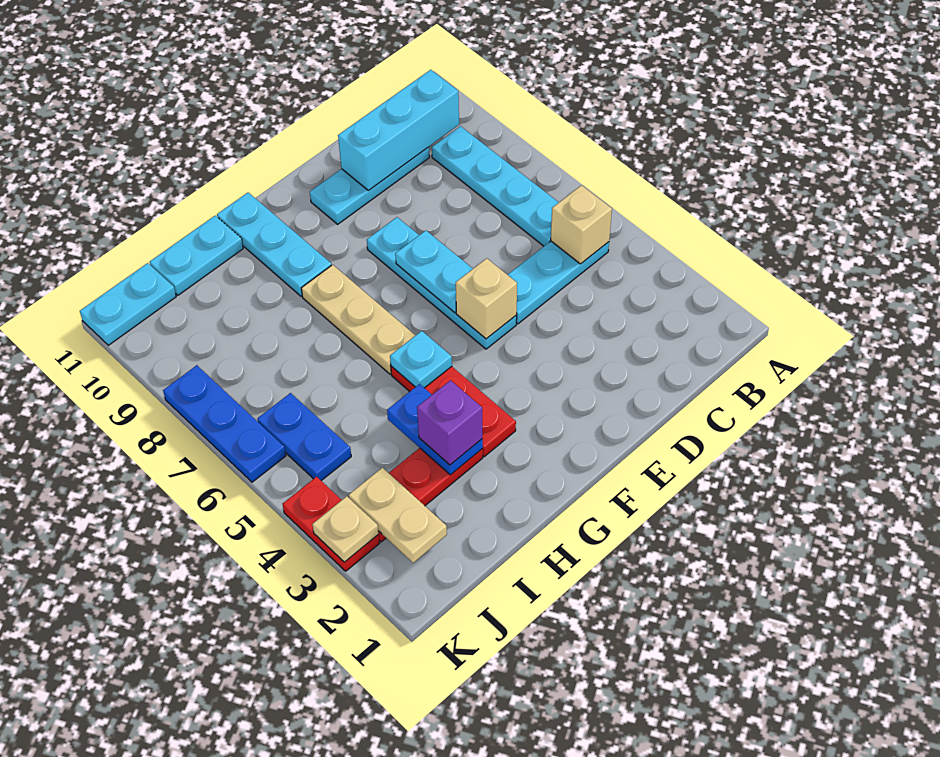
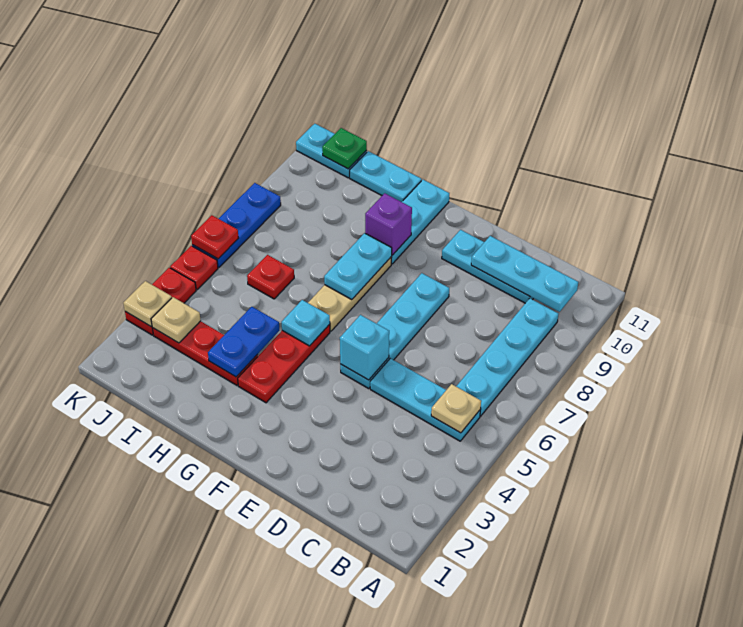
tan 1x1 brick [551,185,612,264] -> tan 1x1 plate [431,384,481,433]
cyan 1x3 brick [338,70,459,191] -> cyan 1x3 plate [471,236,578,312]
tan 1x1 brick [456,258,517,339] -> cyan 1x1 brick [340,315,389,380]
cyan 1x2 plate [395,231,473,313] -> cyan 1x2 plate moved to [324,233,392,300]
purple 1x1 brick [417,380,482,465] -> purple 1x1 brick moved to [365,193,412,255]
none -> red 1x1 plate [247,255,294,299]
tan 1x2 plate [349,468,447,563] -> tan 1x1 plate [151,297,201,343]
blue 1x2 plate [257,393,351,481] -> none
none -> green 1x1 plate [322,128,367,169]
none -> red 1x1 plate [170,246,218,290]
none -> red 1x1 plate [191,215,238,259]

